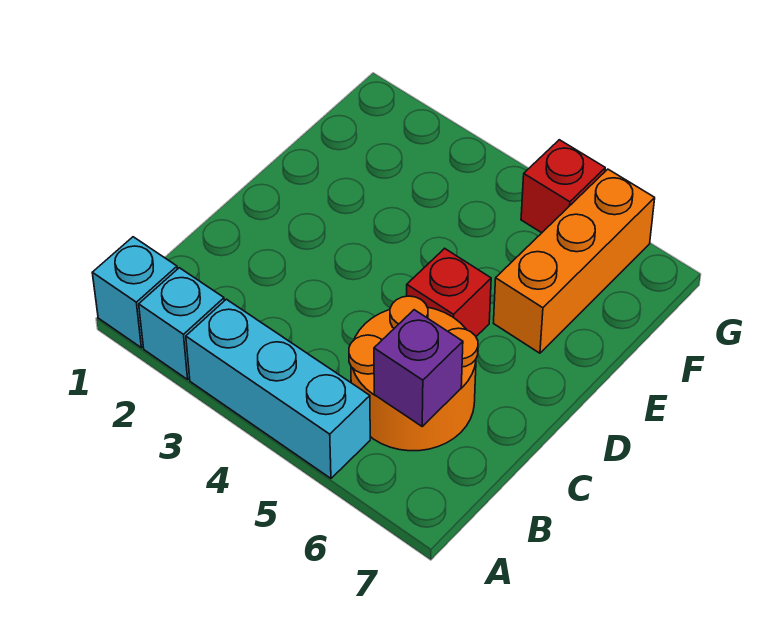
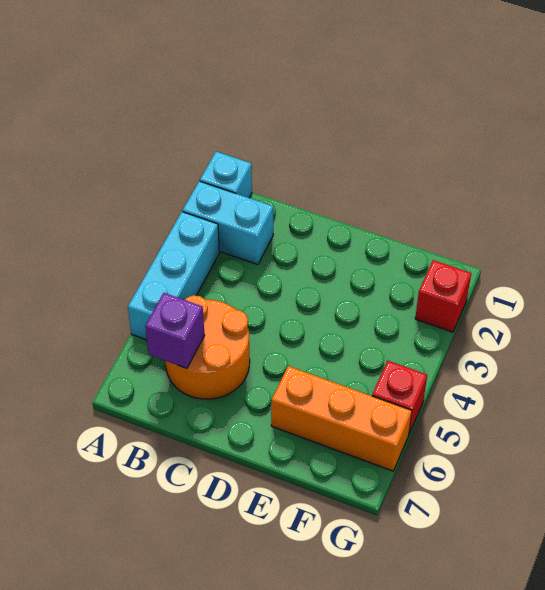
cyan 1x1 brick [139,268,224,379] -> cyan 1x2 brick [182,181,273,265]
red 1x1 brick [407,248,491,336] -> red 1x1 brick moved to [415,260,471,332]

